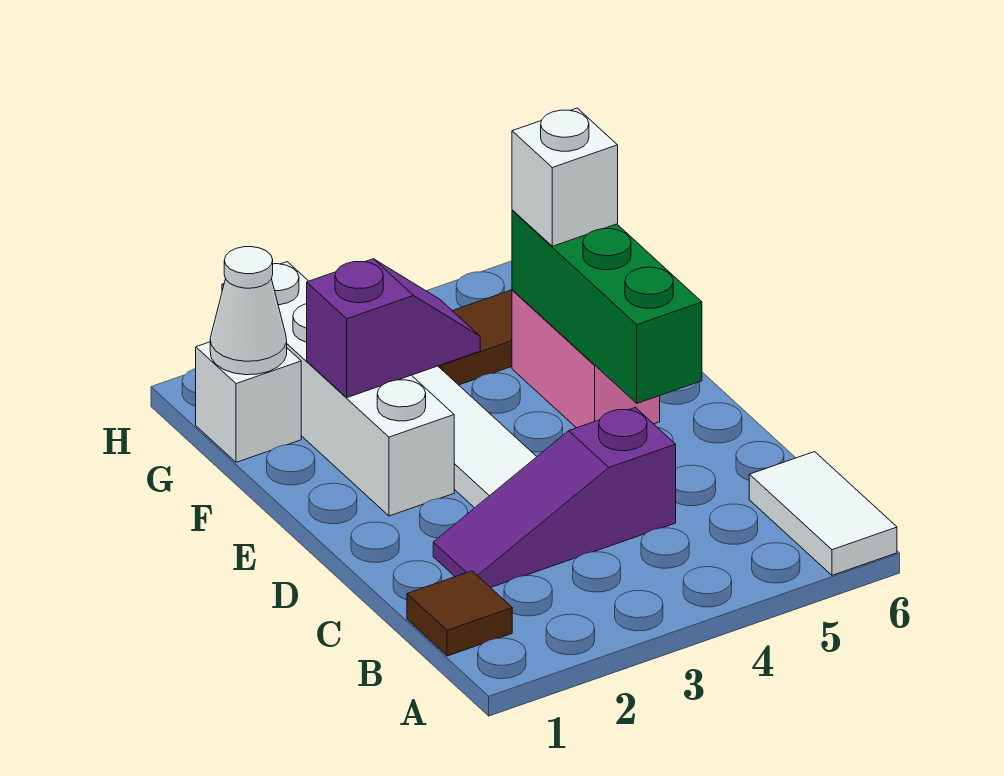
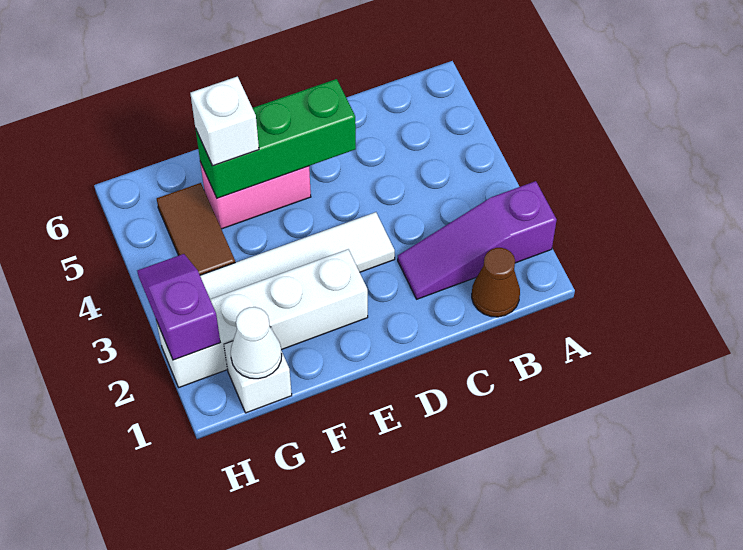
white 1x2 tile [749,452,897,575] -> none
brown 1x1 tile [407,571,512,656] -> brown 1x1 cone [472,248,520,317]
purple 1x3 slope [433,408,676,588] -> purple 1x3 slope turned to [398,181,557,299]
purple 1x2 slope [307,259,480,397] -> purple 1x2 slope moved to [137,254,220,360]

